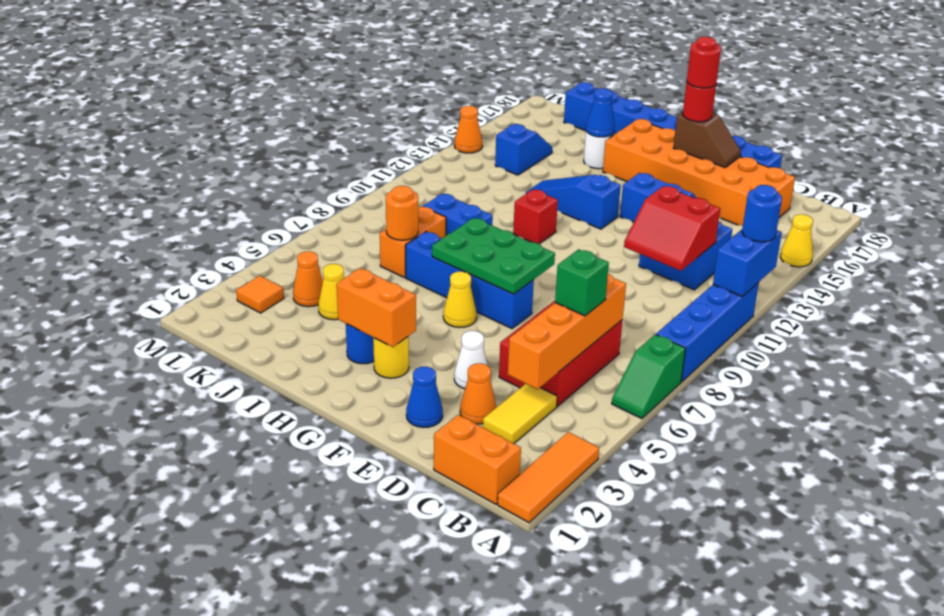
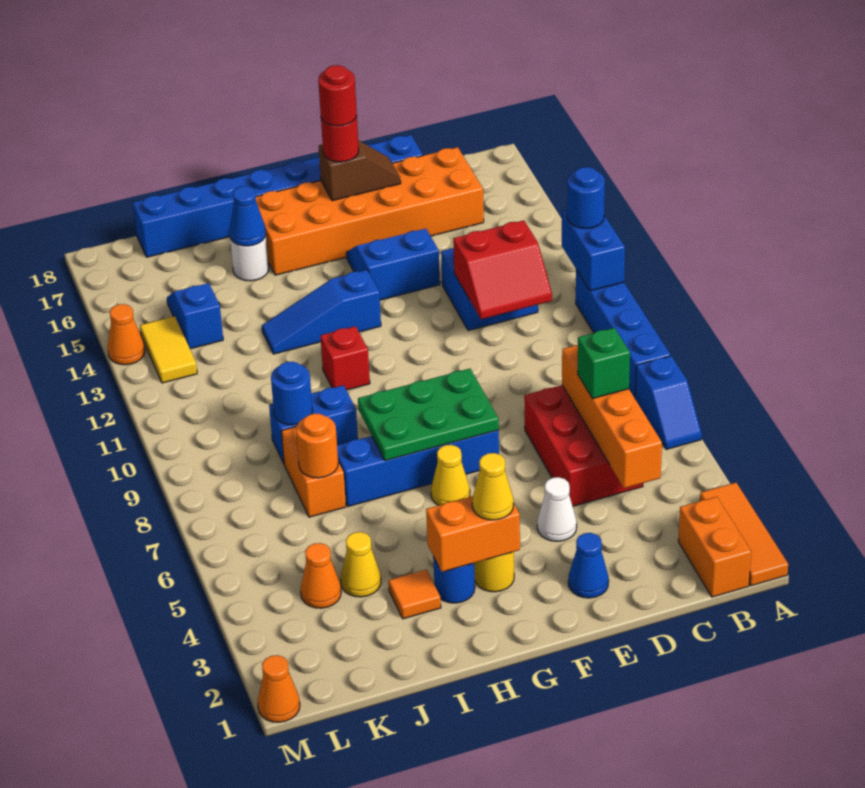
green 1x2 slope [612,334,686,419] -> blue 1x2 slope [635,356,702,450]
yellow 1x1 cone [780,214,813,267] -> yellow 1x1 cone moved to [472,453,514,520]
orange 1x2 brick [434,415,521,504] -> orange 1x2 brick turned to [678,497,751,597]
yellow 1x2 tile [483,384,557,444] -> yellow 1x2 tile moved to [140,316,197,383]
orange 1x1 cone [460,363,496,424] -> orange 1x1 cone moved to [258,655,300,722]
none -> blue 1x1 round brick [271,362,313,425]
orange 1x1 tile [236,276,284,313] -> orange 1x1 tile moved to [389,570,441,619]

